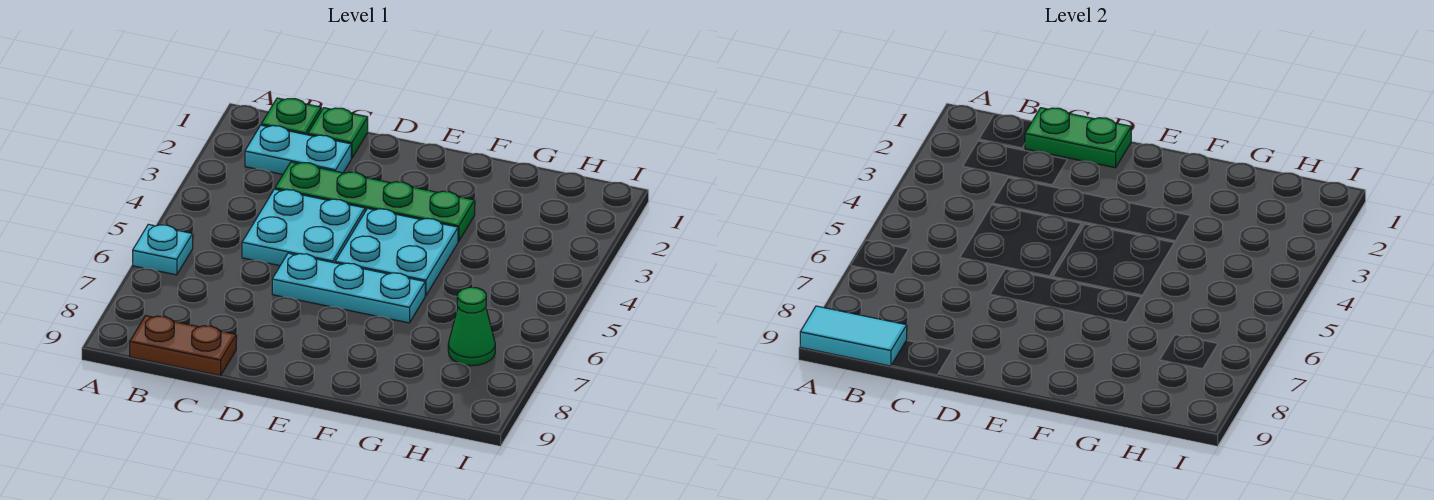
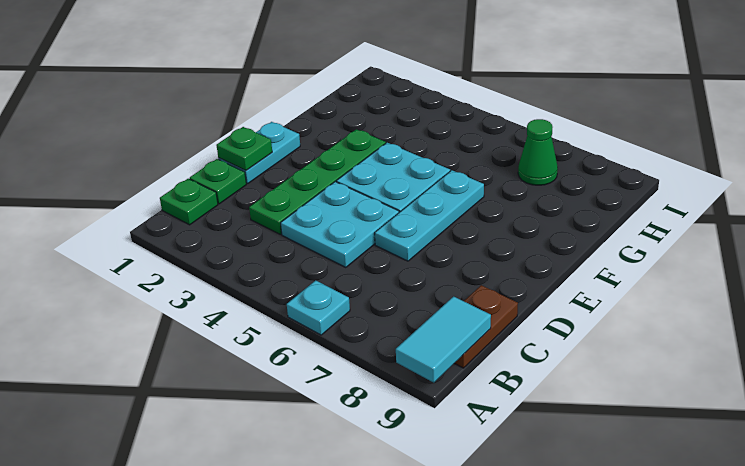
cyan 1x2 plate [245,125,351,174] -> cyan 1x2 plate moved to [218,122,300,184]
green 1x2 plate [1025,108,1131,168] -> green 1x1 plate [216,127,272,171]

